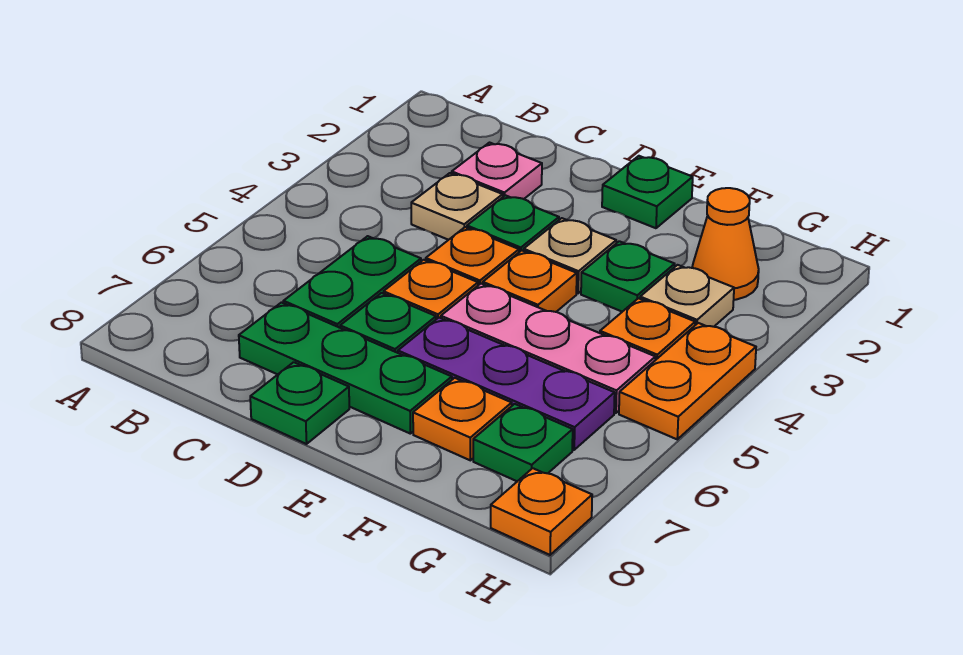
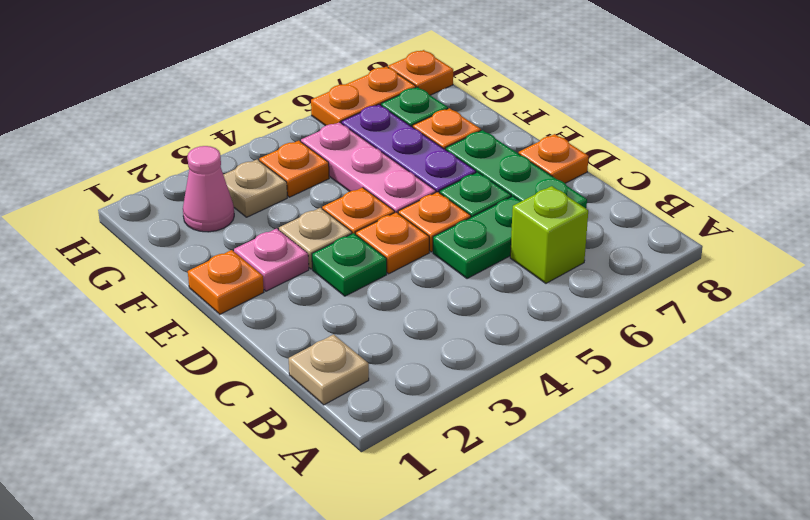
none -> lime 1x1 brick [510,186,588,283]
pink 1x1 plate [452,143,542,199] -> pink 1x1 plate moved to [234,229,309,291]
tan 1x1 plate [411,173,503,240] -> tan 1x1 plate moved to [289,334,369,405]
green 1x1 plate [250,362,349,444] -> orange 1x1 plate [519,134,589,183]
green 1x1 plate [602,156,693,228] -> orange 1x1 plate [188,250,264,314]
green 1x1 plate [581,241,675,312] -> none
orange 1x1 cone [692,188,759,300] -> pink 1x1 cone [183,146,234,232]
orange 1x2 plate [619,323,756,439] -> orange 1x2 plate moved to [311,67,416,126]

